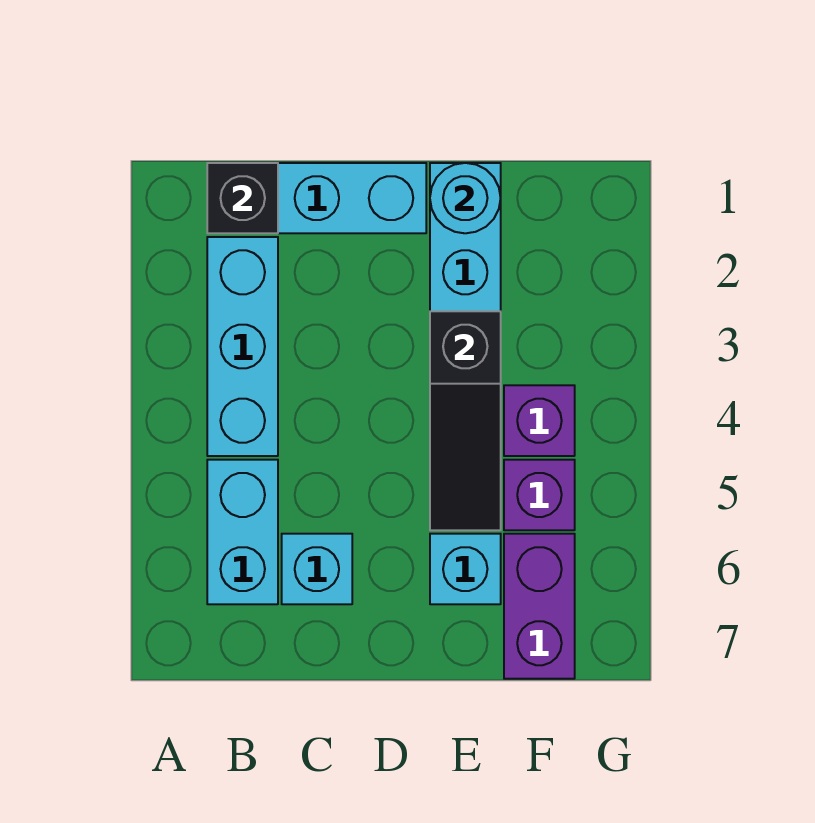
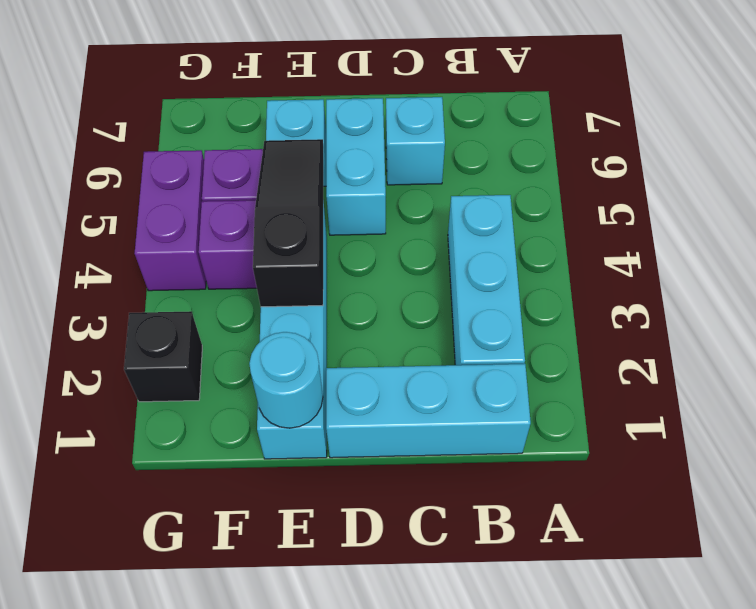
black 1x1 brick [207,163,278,233] -> black 1x1 brick moved to [124,311,202,402]
cyan 1x2 brick [207,460,278,604] -> cyan 1x2 brick moved to [326,98,386,235]
purple 1x2 brick [504,534,575,679] -> purple 1x2 brick moved to [134,150,206,291]

